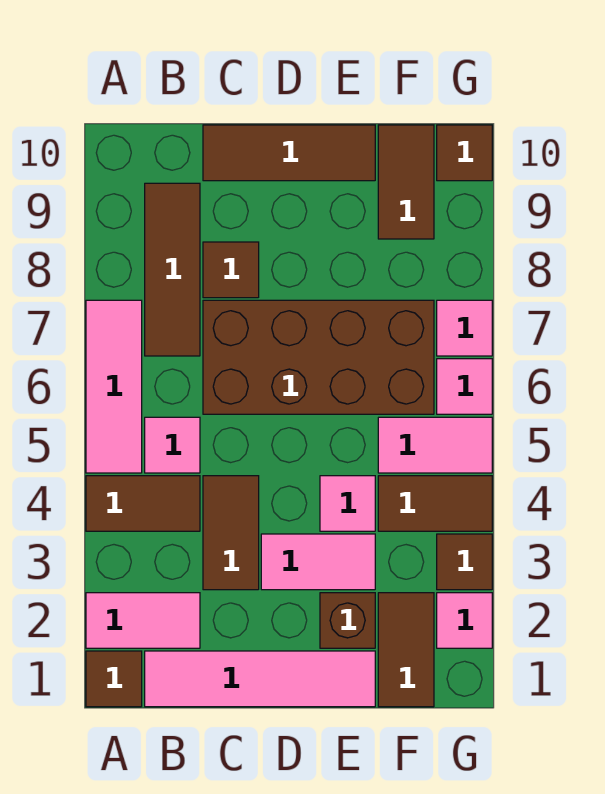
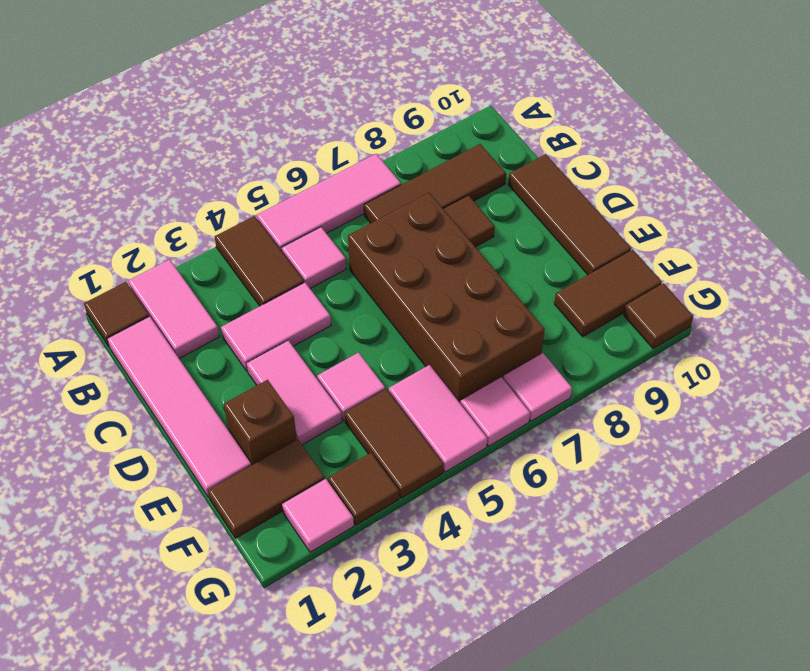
brown 1x2 tile [203,476,259,590] -> pink 1x2 tile [221,282,331,371]

